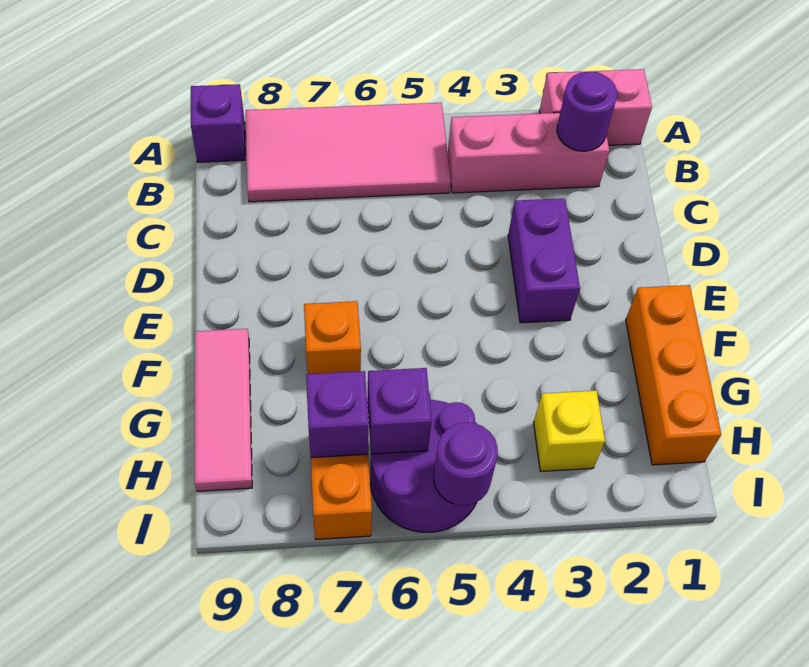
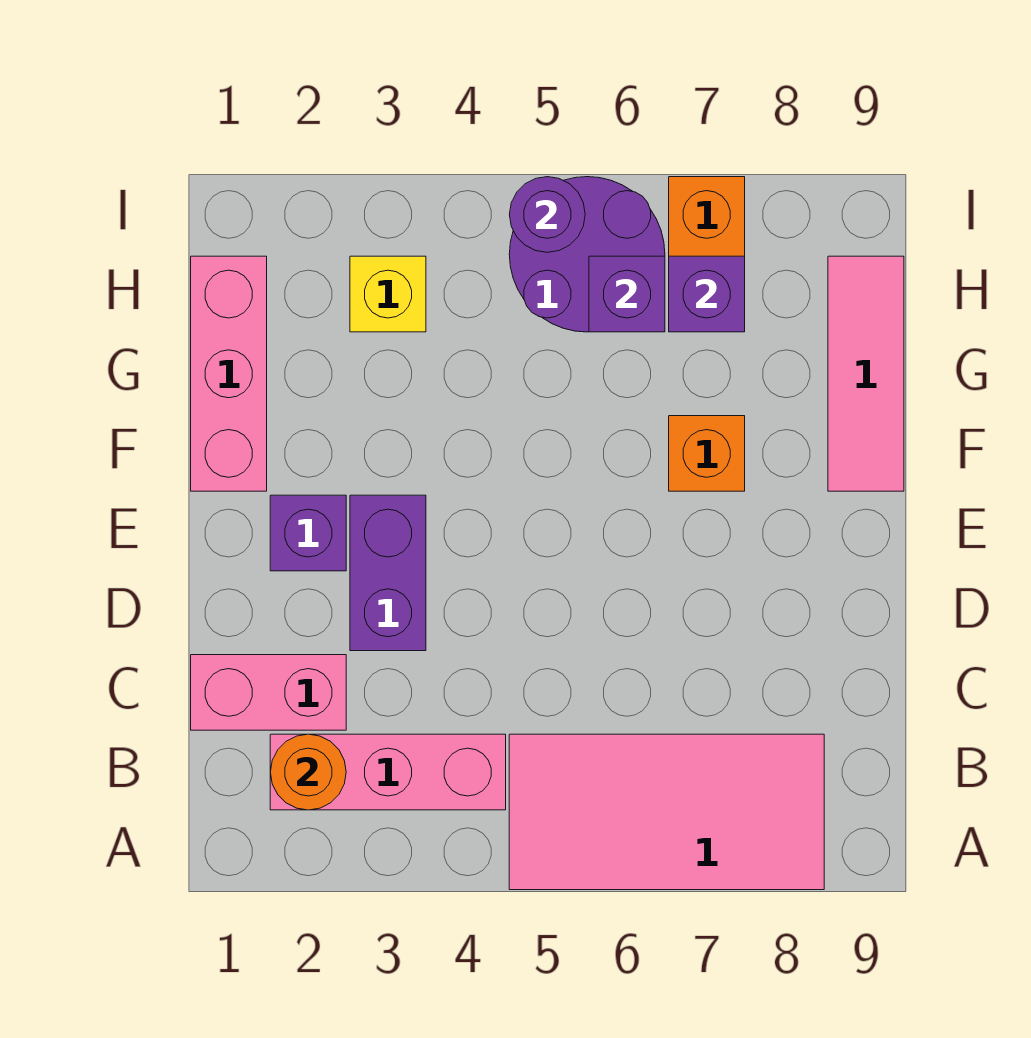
pink 1x2 brick [540,69,652,145] -> pink 1x2 brick moved to [191,655,346,730]
purple 1x1 brick [191,84,245,162] -> purple 1x1 brick moved to [270,495,346,571]
purple 1x1 round brick [557,71,617,151] -> orange 1x1 round brick [270,734,346,810]
orange 1x3 brick [626,285,721,465] -> pink 1x3 brick [191,256,267,491]

